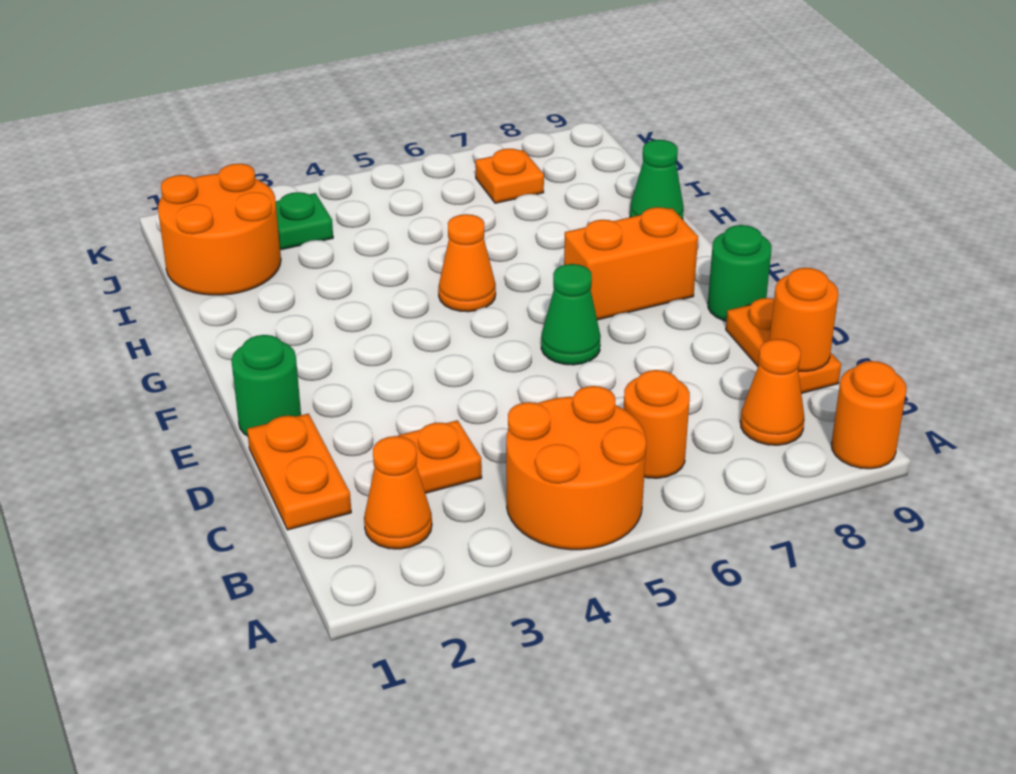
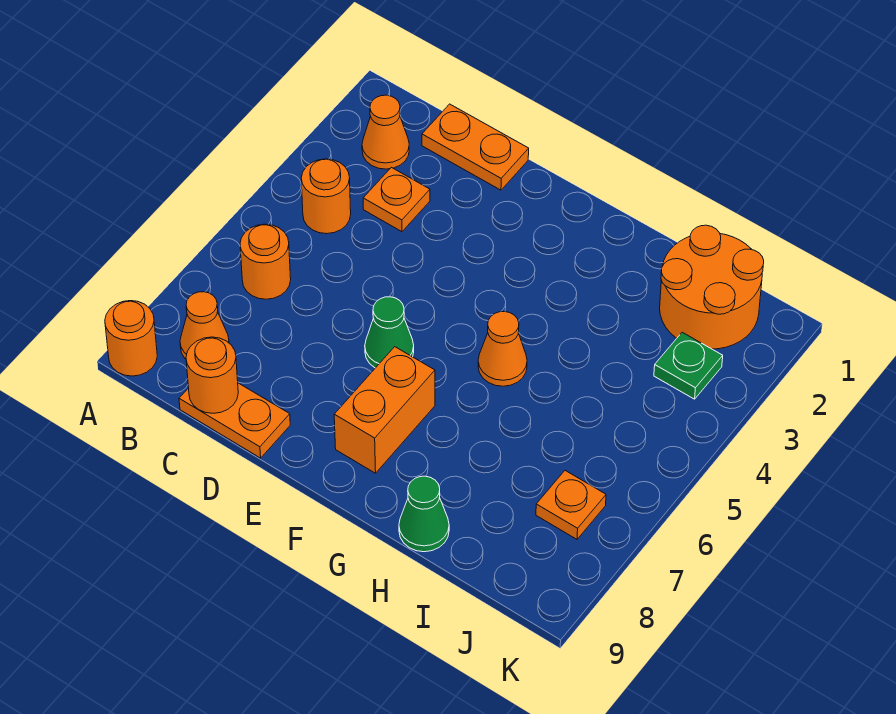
orange 2x2 round brick [506,386,646,550] -> orange 1x1 round brick [301,159,351,234]
green 1x1 round brick [231,335,301,436] -> none
green 1x1 round brick [708,225,771,321] -> none

